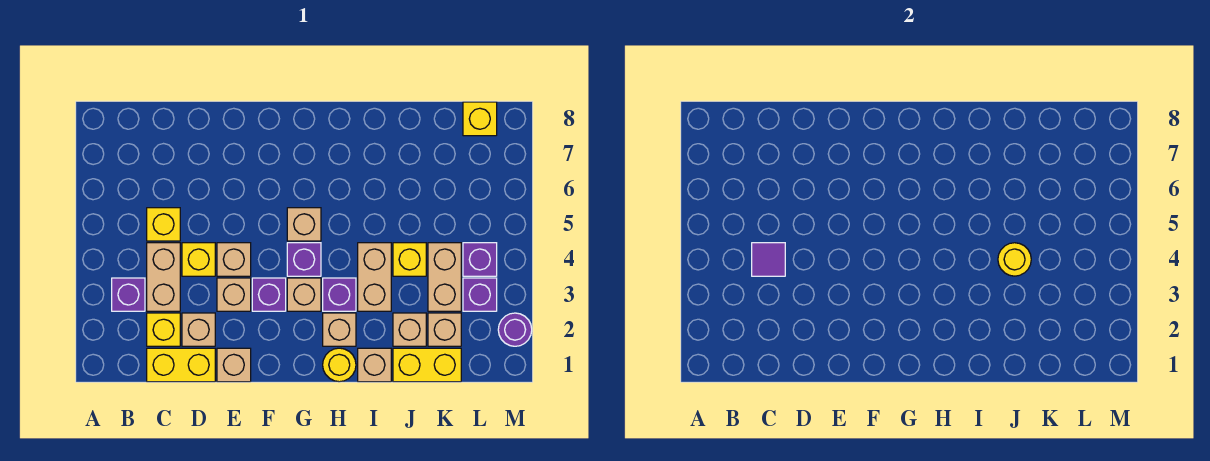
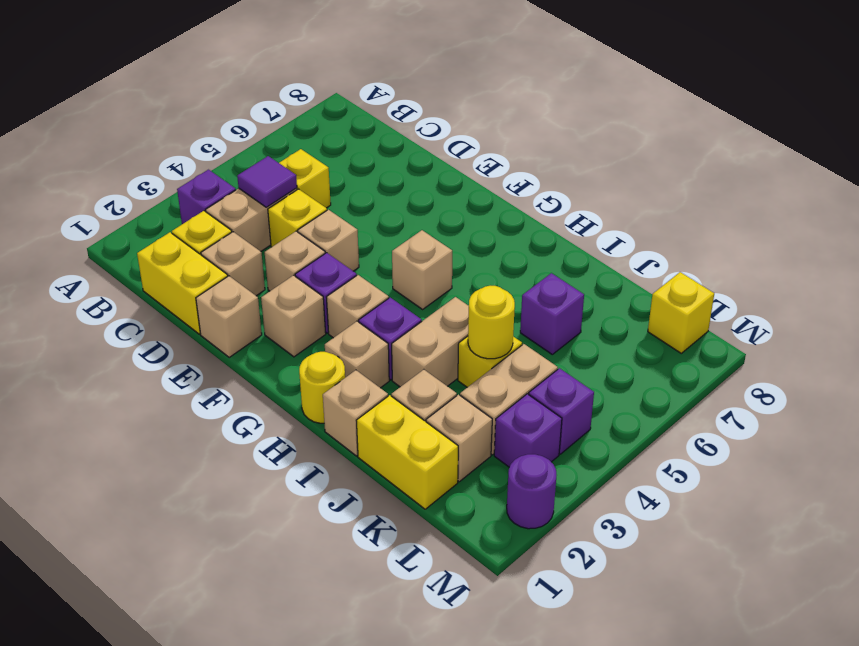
none -> tan 1x1 brick [261,275,326,357]
purple 1x1 brick [287,243,321,276] -> purple 1x1 brick moved to [520,273,584,354]

